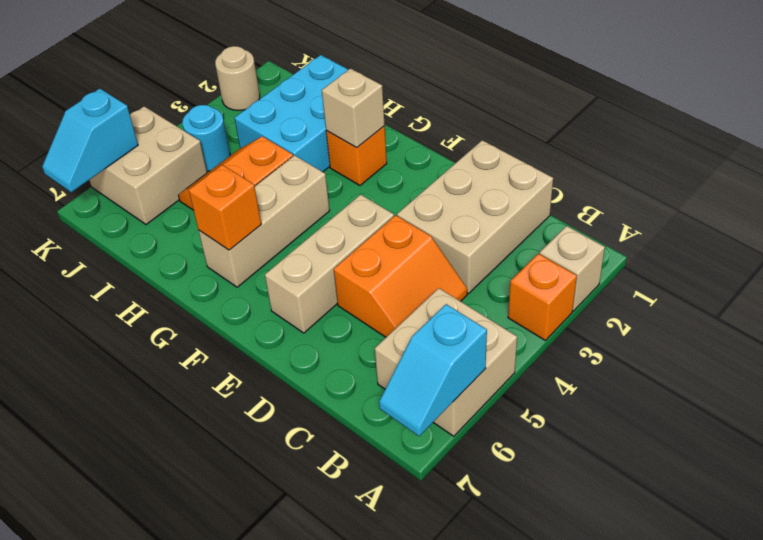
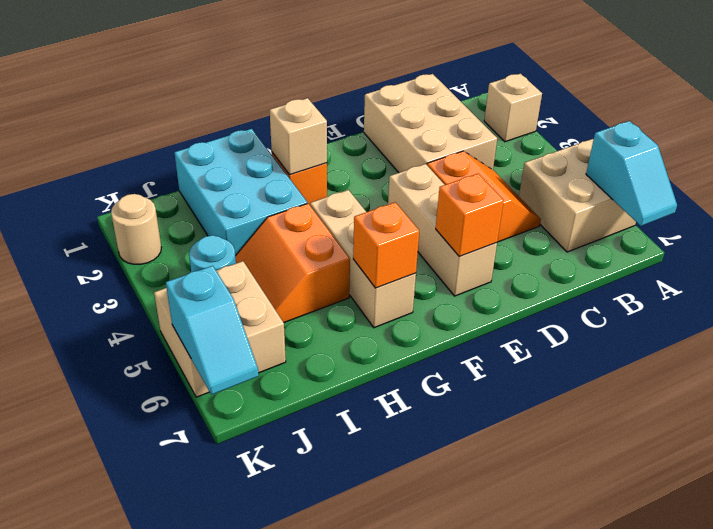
orange 1x1 brick [508,254,577,340] -> orange 1x1 brick moved to [436,174,504,257]

